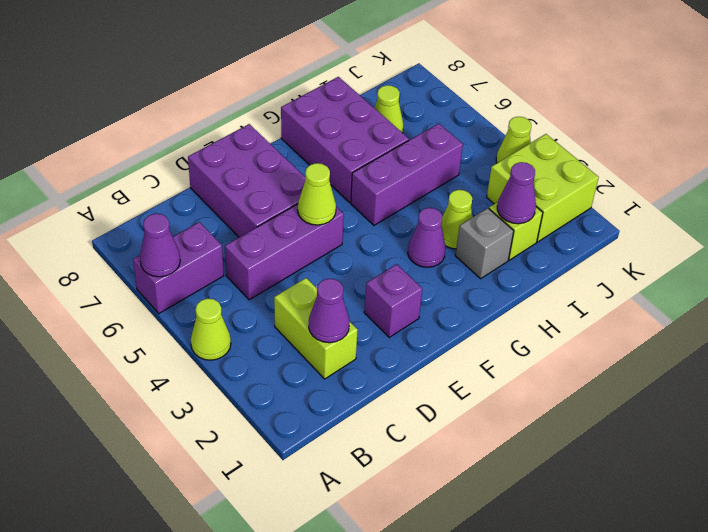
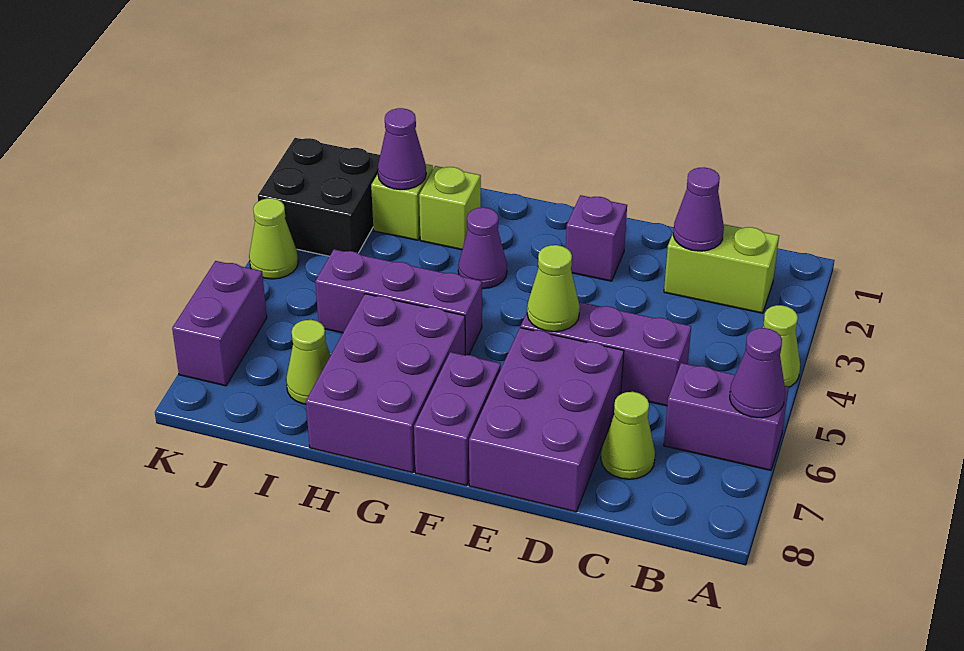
lime 1x2 brick [274,278,358,379] -> lime 1x2 brick turned to [664,224,779,313]
none -> purple 1x2 brick [414,352,501,486]
grey 1x1 brick [455,208,514,279] -> lime 1x1 brick [419,166,481,250]
lime 1x1 cone [441,190,473,249] -> lime 1x1 cone moved to [601,392,655,479]
lime 2x2 brick [487,134,599,242] -> black 2x2 brick [258,138,380,256]
none -> purple 1x2 brick [172,261,267,386]

